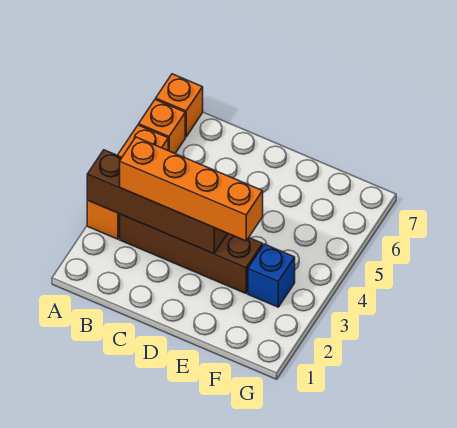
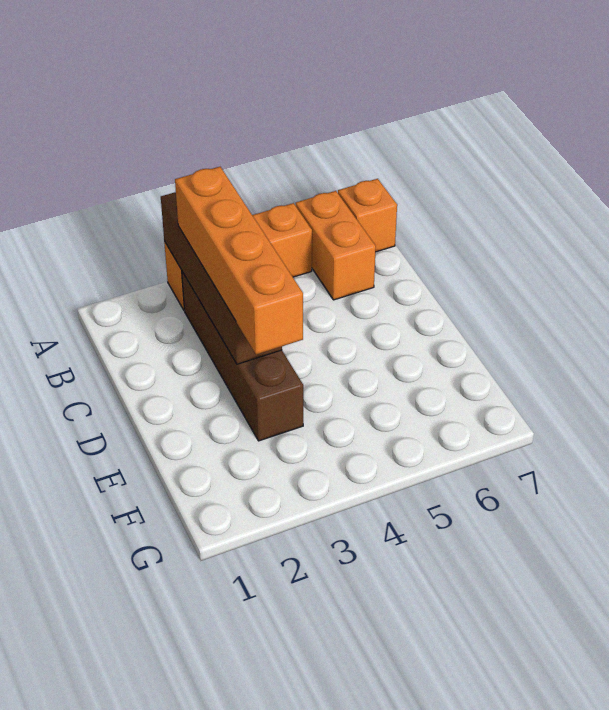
orange 1x1 brick [139,99,185,153] -> orange 1x2 brick [296,191,376,300]
blue 1x1 brick [248,244,295,307] -> none

